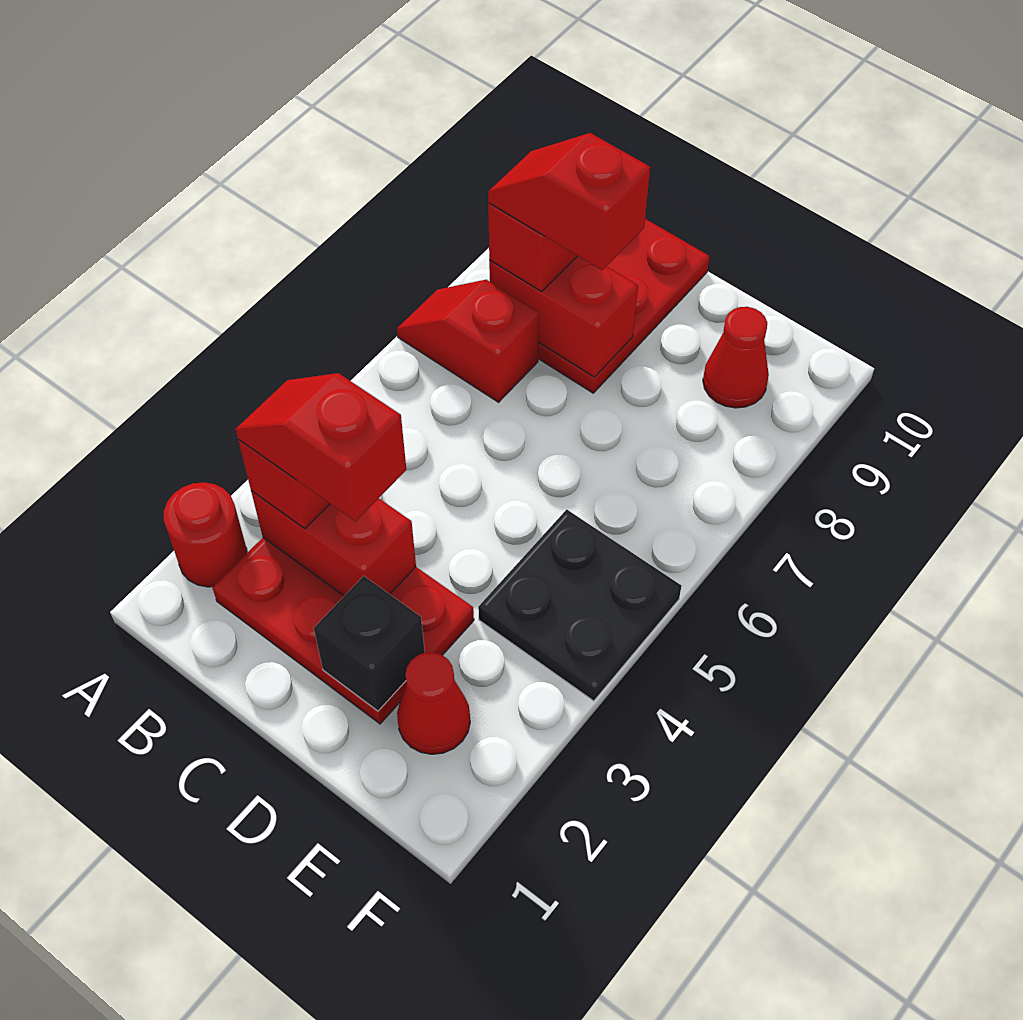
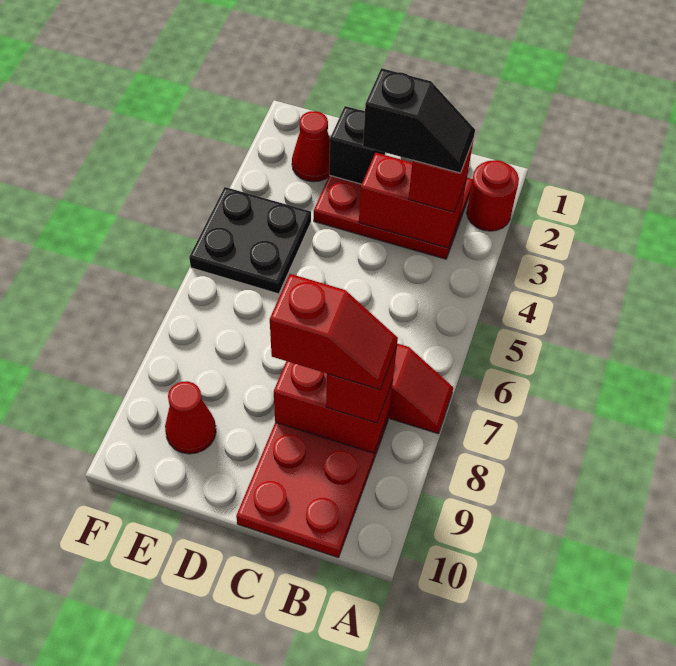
red 1x2 slope [236,373,406,521] -> black 1x2 slope [363,68,475,173]

